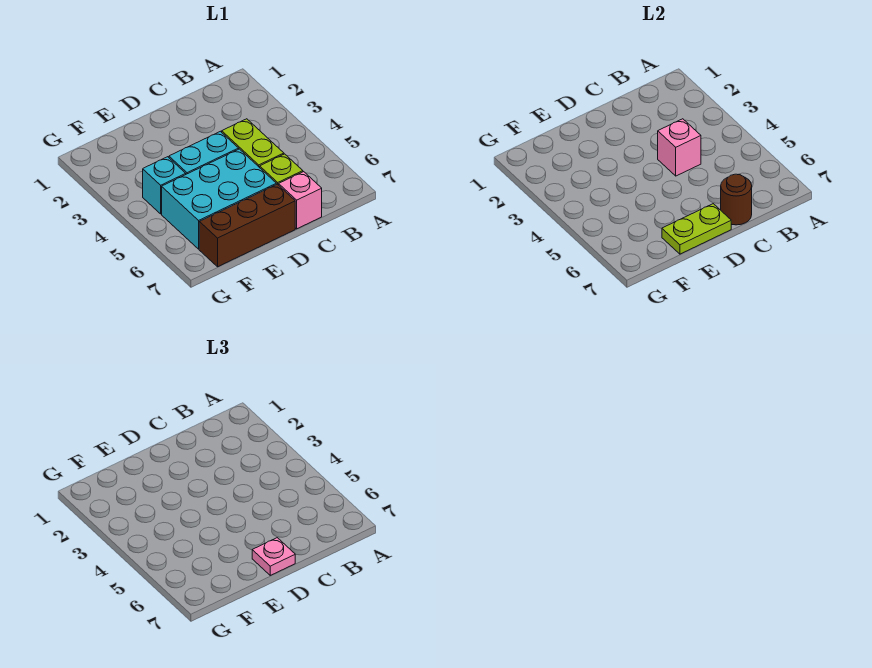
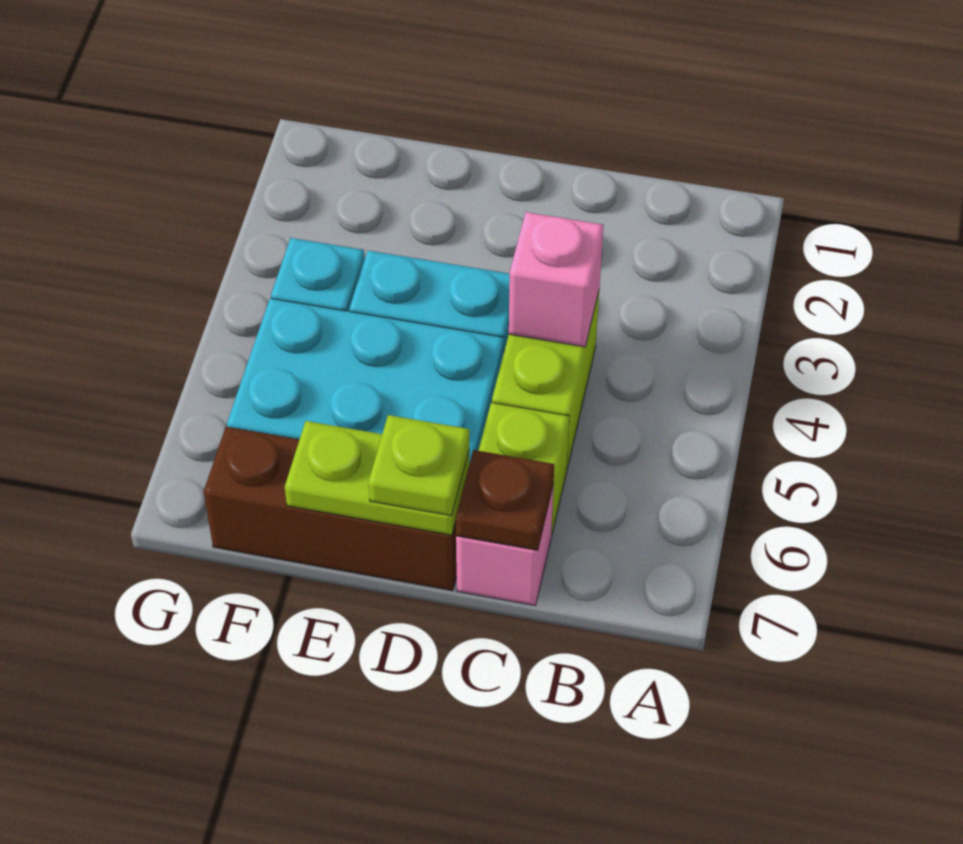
brown 1x1 round brick [721,174,752,225] -> brown 1x1 plate [456,450,554,550]
pink 1x1 plate [252,538,295,575] -> lime 1x1 plate [368,415,469,516]

